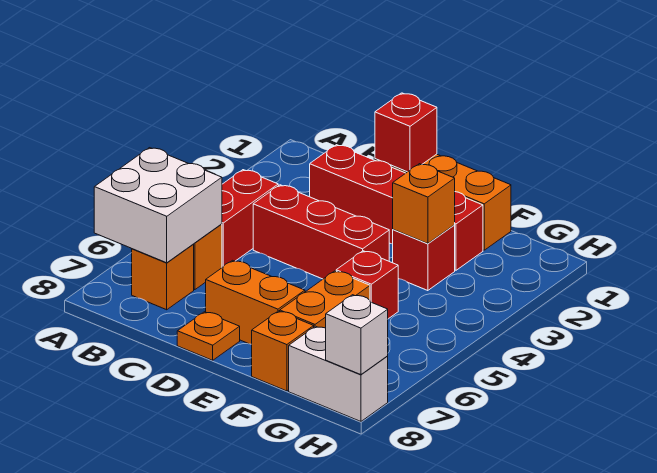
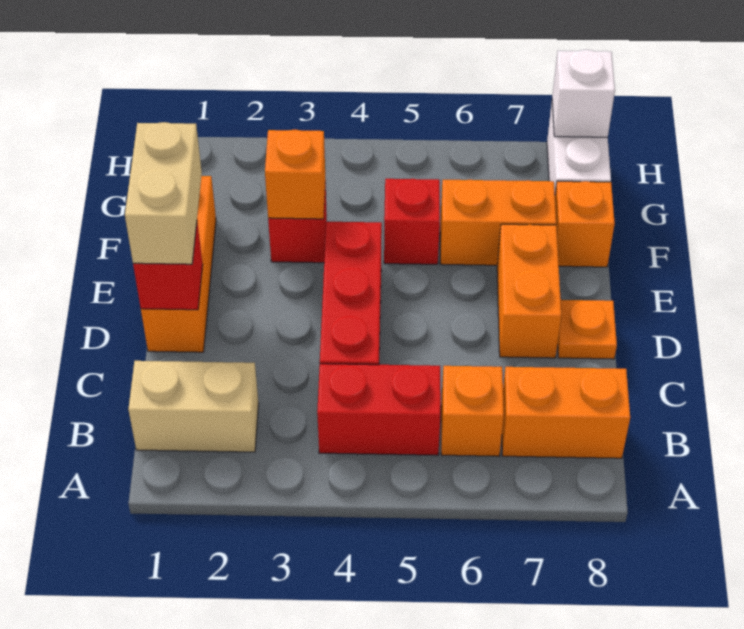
white 2x2 brick [94,148,222,263] -> none
none -> tan 1x2 brick [128,361,259,452]
orange 1x1 brick [132,245,194,310] -> orange 1x2 brick [502,367,630,458]
red 1x4 brick [310,145,483,270] -> none
none -> tan 1x2 brick [125,122,202,264]

